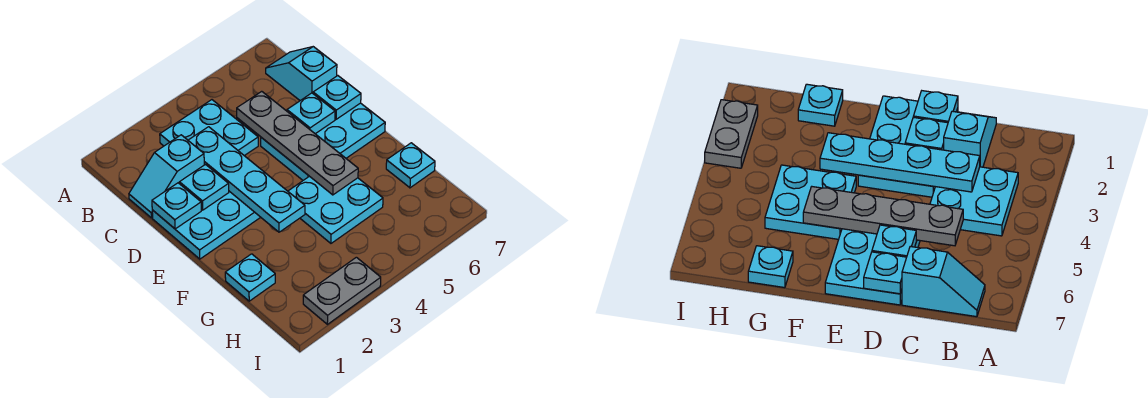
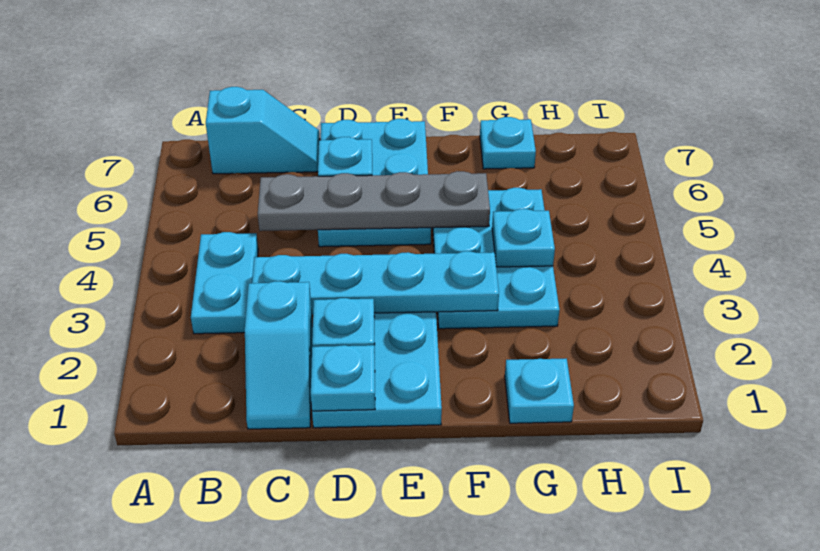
cyan 2x2 plate [160,100,258,156] -> cyan 1x2 plate [191,232,258,334]
cyan 1x2 slope [266,47,337,101] -> cyan 1x2 slope turned to [206,87,320,174]
cyan 1x1 plate [313,76,361,119] -> cyan 1x1 plate moved to [492,209,555,267]
cyan 2x2 plate [288,176,383,243] -> cyan 2x3 plate [433,188,560,329]
grey 1x2 plate [303,257,381,324] -> none

